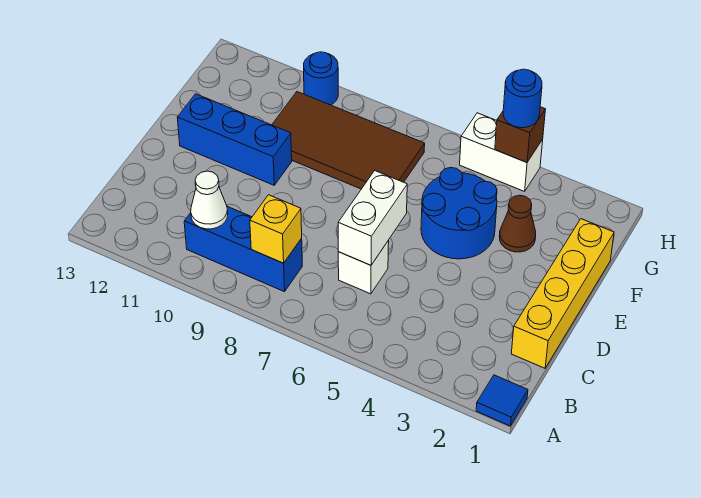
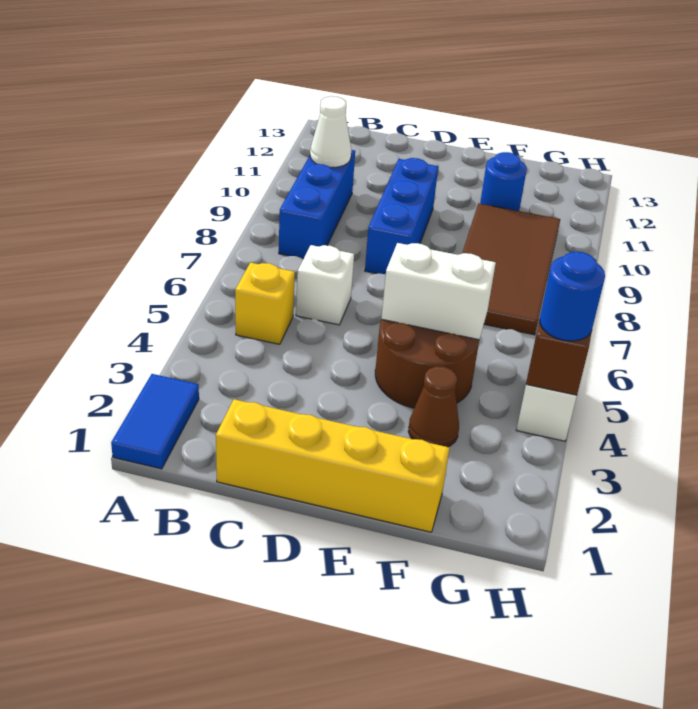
blue 1x1 tile [476,375,528,426] -> blue 1x2 tile [111,374,199,469]
yellow 1x1 brick [250,195,302,263] -> yellow 1x1 brick moved to [235,263,295,344]
white 1x2 brick [338,171,407,265] -> white 1x2 brick moved to [381,243,496,340]
blue 2x2 round brick [421,168,497,259] -> brown 2x2 round brick [375,320,479,408]
blue 1x3 brick [177,94,292,185] -> blue 1x3 brick moved to [365,158,438,275]
blue 1x1 round brick [304,52,338,105] -> blue 1x1 round brick moved to [480,152,527,211]

